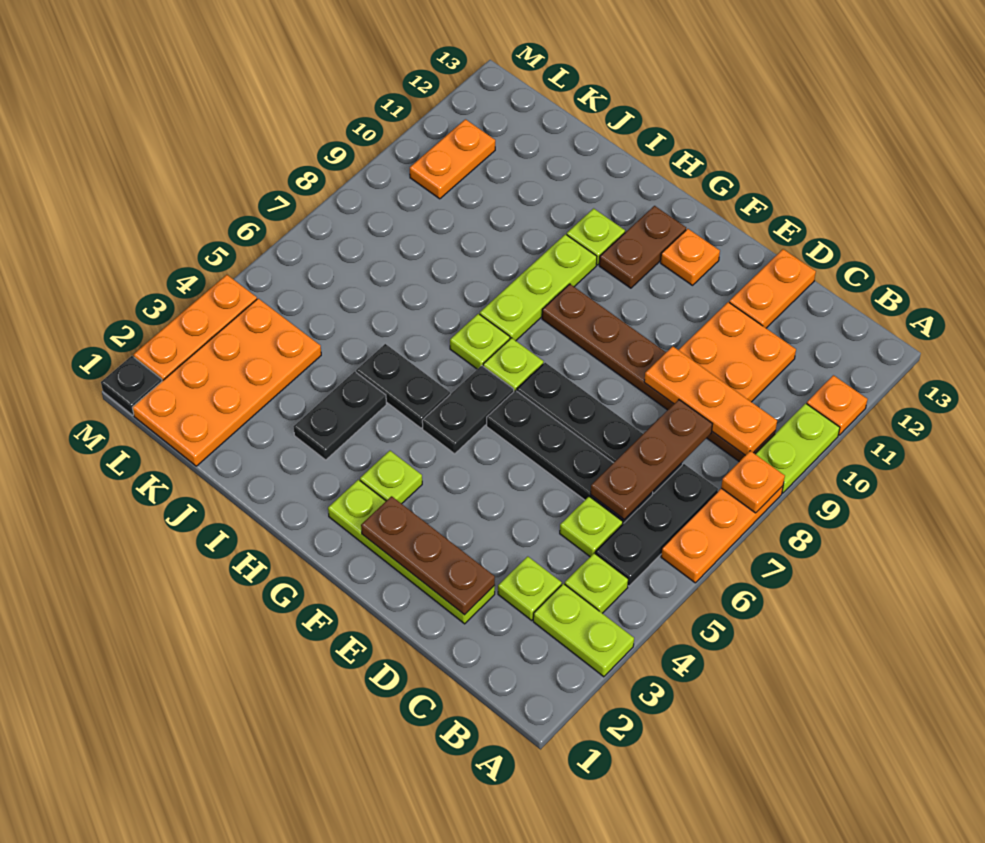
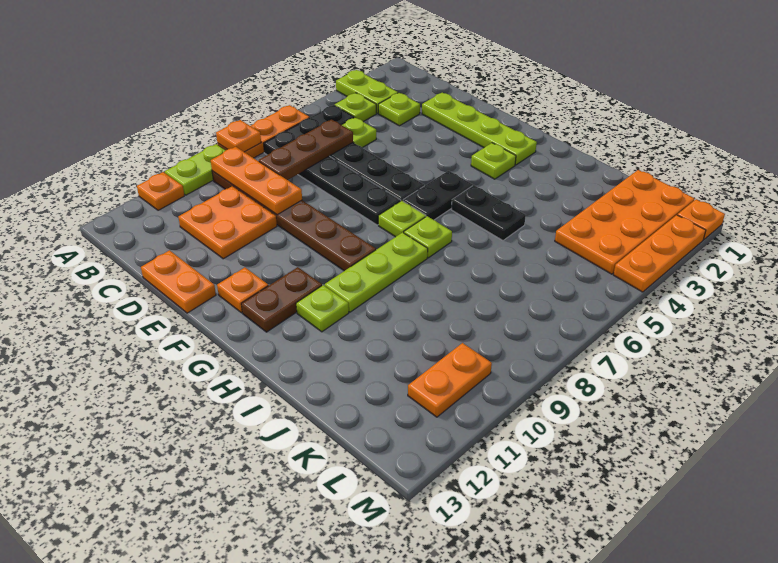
brown 1x3 plate [361,496,495,615] -> none
orange 1x2 plate [729,249,816,328] -> orange 1x2 plate turned to [141,250,216,313]
black 1x2 plate [294,371,387,460] -> none
black 1x1 plate [101,356,162,415] -> orange 1x1 plate [678,199,725,240]

